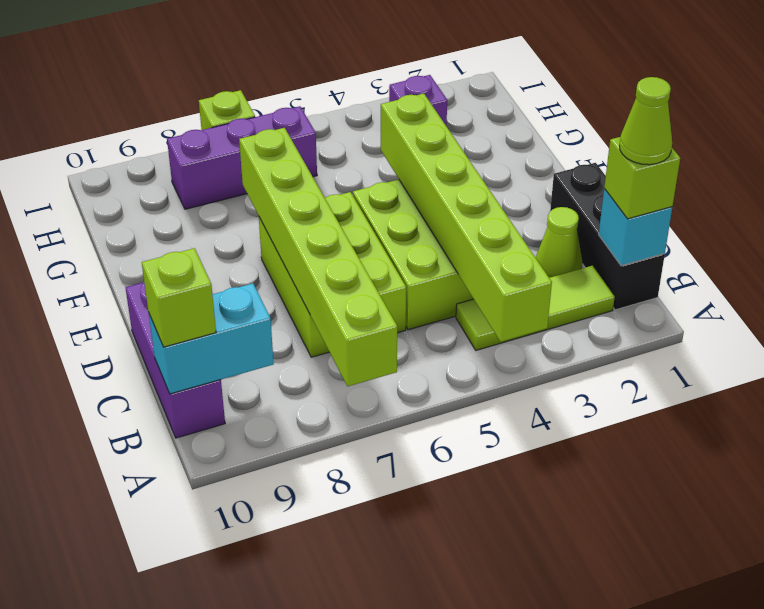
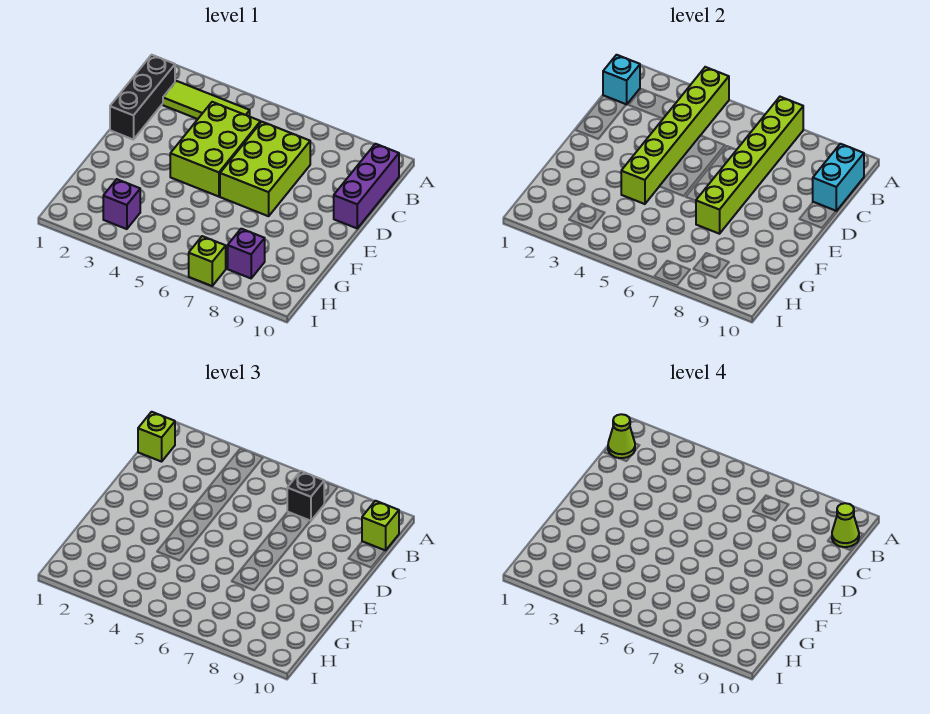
none -> black 1x1 brick [287,471,324,521]
cyan 1x2 brick [149,283,274,394] -> cyan 1x2 brick turned to [813,144,864,211]
lime 1x1 cone [536,207,582,278] -> lime 1x1 cone moved to [832,503,859,547]
purple 1x3 brick [167,106,317,209] -> purple 1x1 brick [228,229,265,278]

